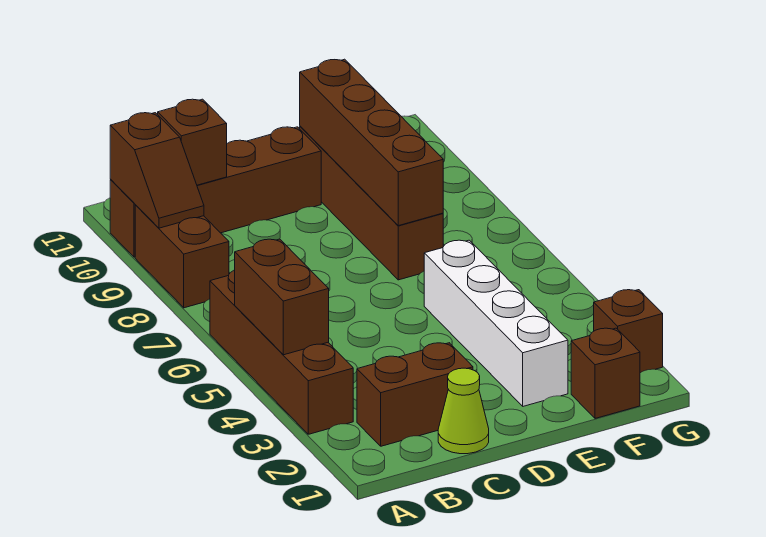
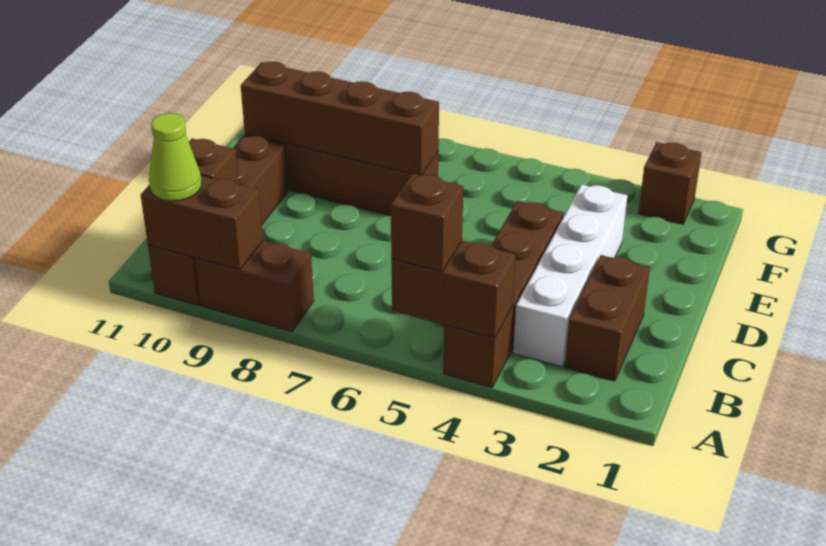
brown 1x4 brick [210,270,353,434] -> brown 1x4 brick turned to [443,201,563,388]
brown 1x2 slope [110,113,204,228] -> brown 1x2 brick [141,175,263,270]
lime 1x1 cone [438,368,489,454] -> lime 1x1 cone moved to [149,113,202,201]
white 1x4 brick [424,240,568,406] -> white 1x4 brick turned to [513,184,627,367]
brown 1x1 brick [571,328,640,418] -> brown 1x1 brick moved to [391,174,463,272]

